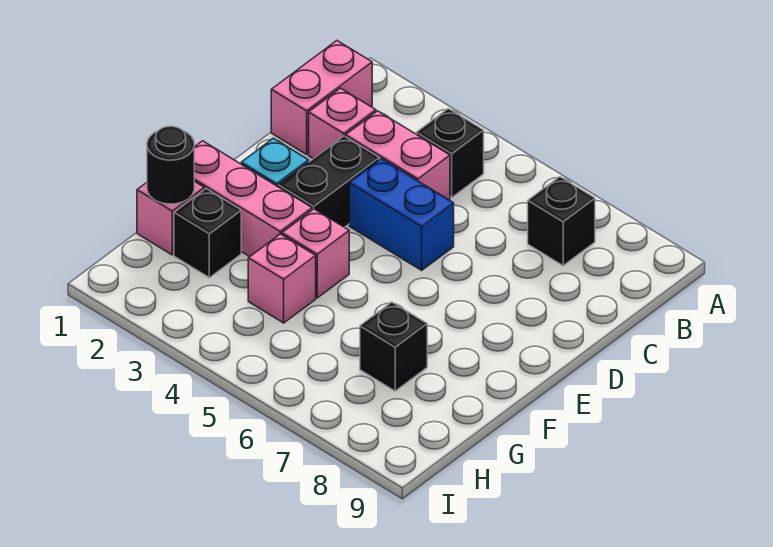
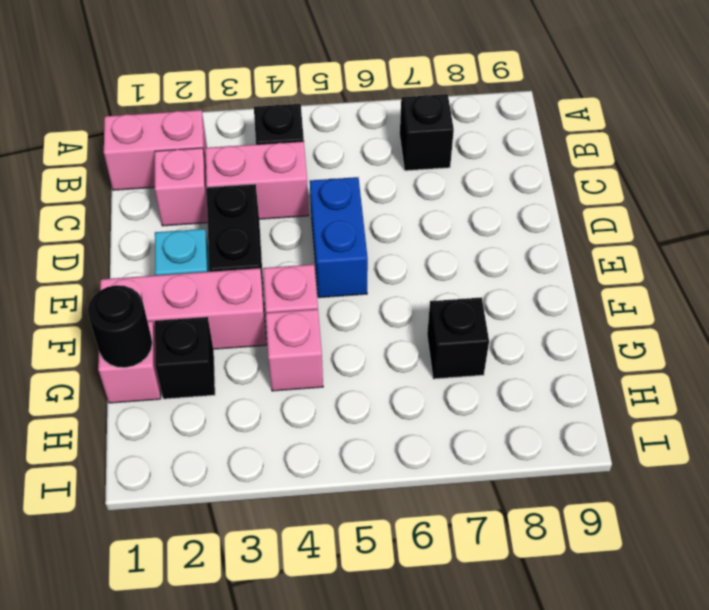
pink 1x2 brick [271,41,372,154] -> pink 1x2 brick turned to [104,110,207,190]
blue 1x2 brick [349,159,454,270] -> blue 1x2 brick turned to [310,177,368,298]

